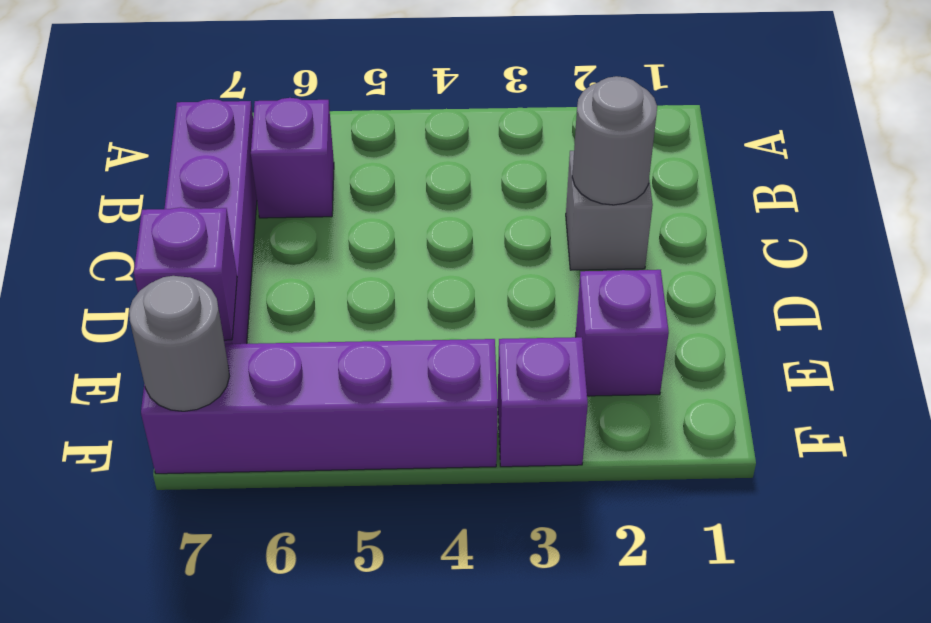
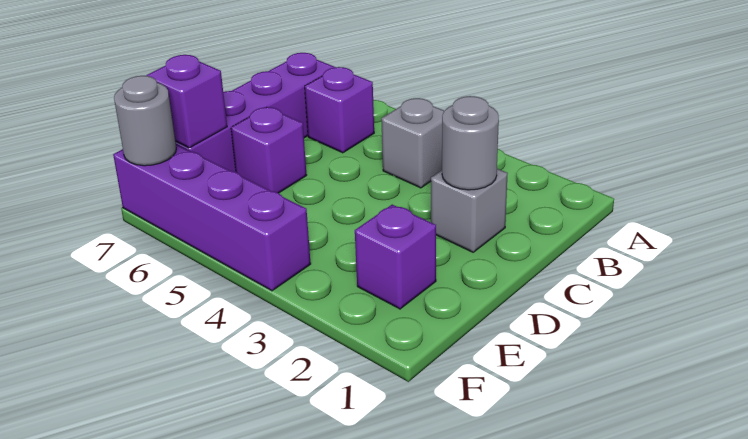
none -> grey 1x1 brick [381,98,444,188]
purple 1x1 brick [498,337,588,467] -> purple 1x1 brick moved to [231,107,307,193]

